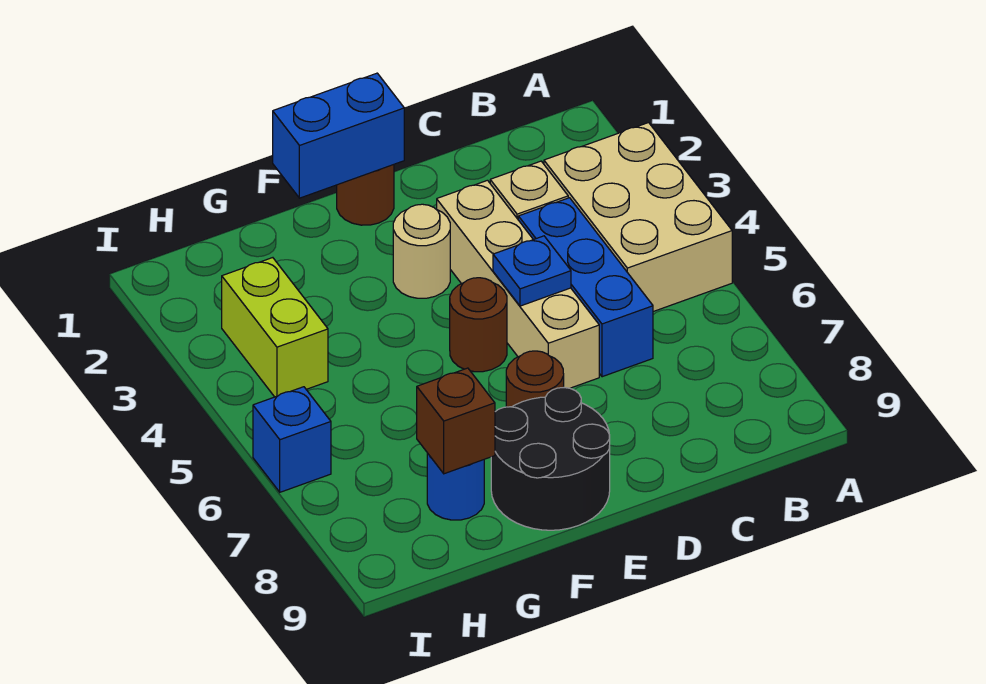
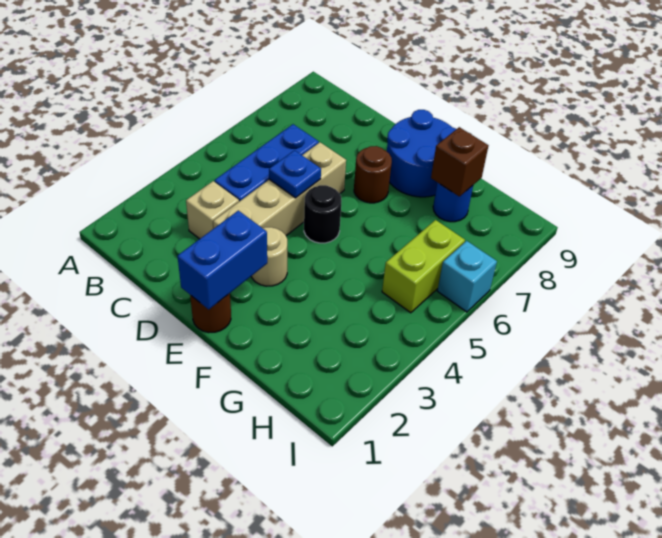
tan 2x3 brick [544,123,732,312] -> none
blue 1x2 brick [273,73,404,198] -> blue 1x2 brick turned to [177,211,267,309]
brown 1x1 round brick [450,278,507,372] -> black 1x1 round brick [304,185,341,243]
black 2x2 round brick [491,388,610,530] -> blue 2x2 round brick [387,110,456,197]
lime 1x2 brick [222,258,328,397] -> lime 1x2 brick moved to [382,220,465,313]
blue 1x1 brick [253,387,331,492] -> cyan 1x1 brick [437,241,497,312]

